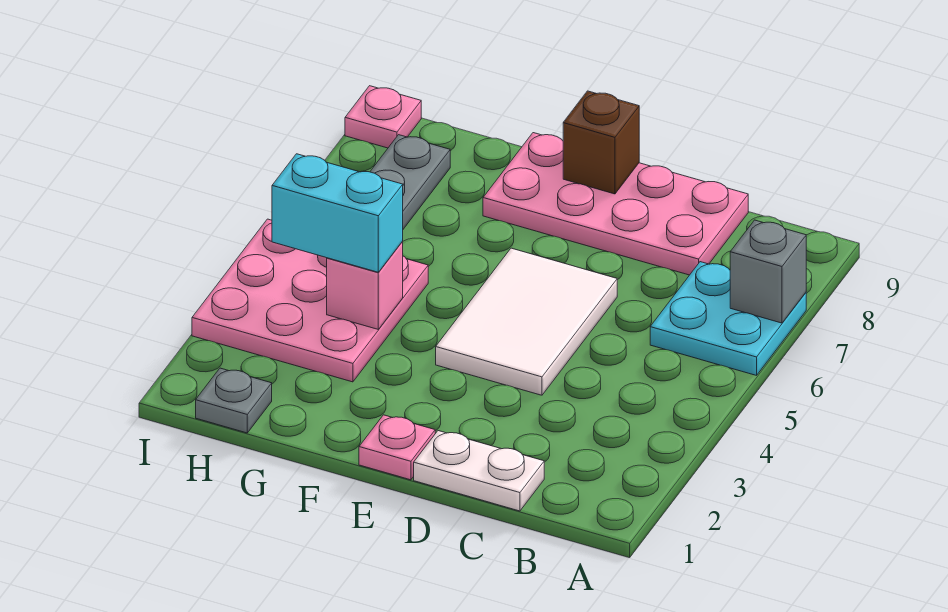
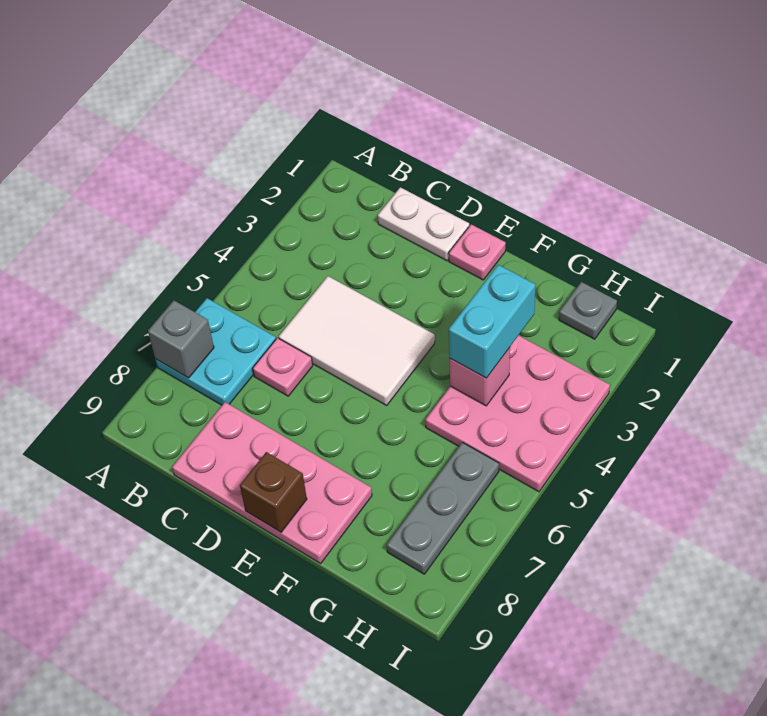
white 2x3 tile [436,248,617,395] -> white 2x3 tile turned to [279,276,435,405]
cyan 1x2 brick [272,154,403,272] -> cyan 1x2 brick turned to [449,265,536,378]
pink 1x1 plate [345,86,421,148] -> pink 1x1 plate moved to [253,338,313,396]

